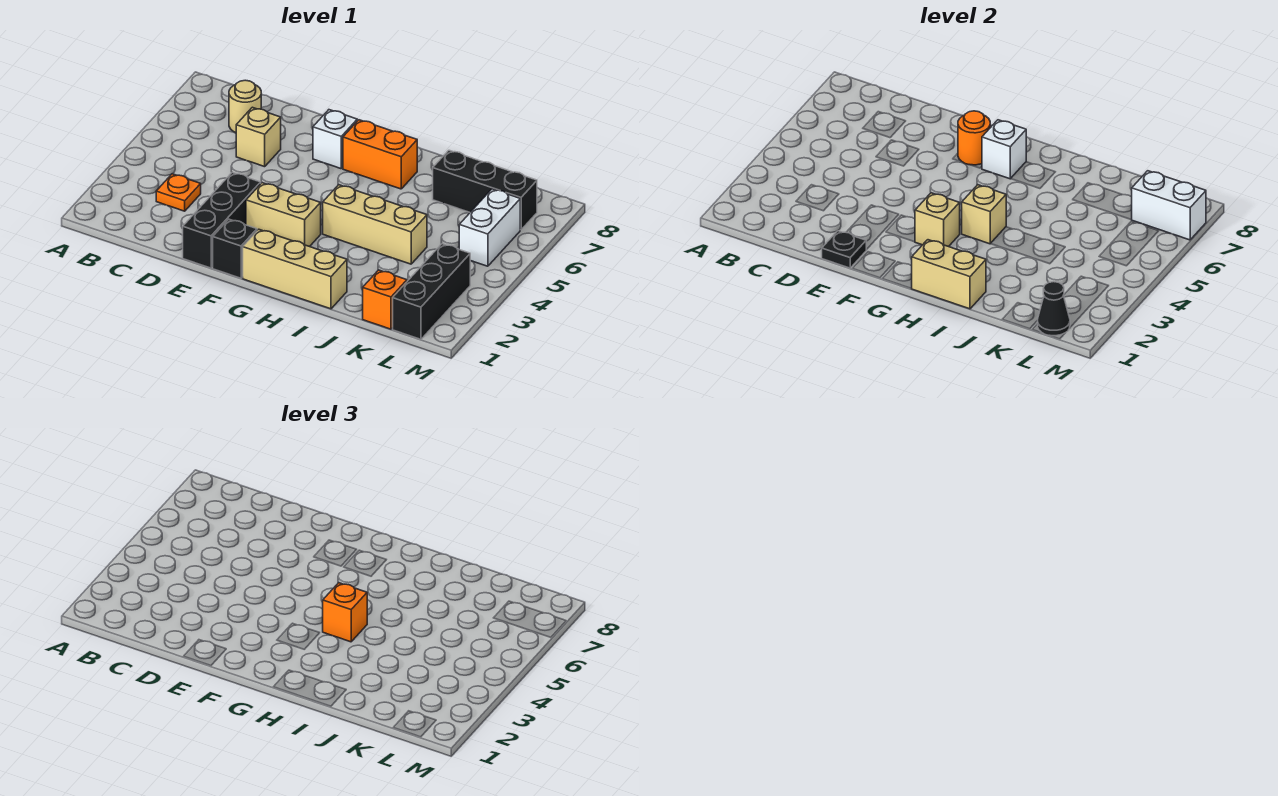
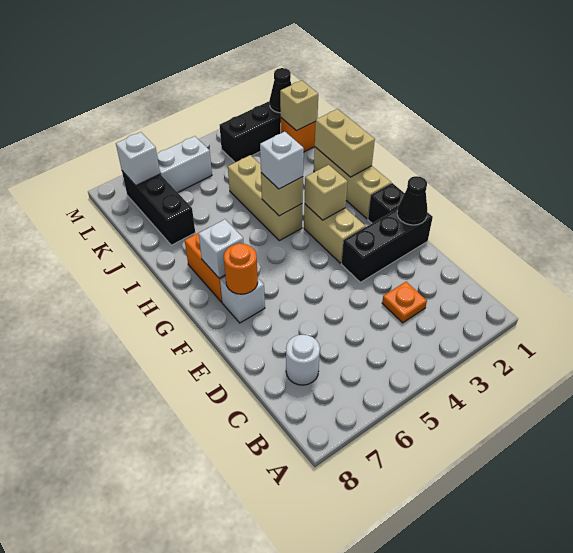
tan 1x1 round brick [229,80,261,133] -> white 1x1 round brick [286,335,320,385]
tan 1x1 brick [236,107,281,167] -> tan 1x1 brick moved to [280,80,318,131]
black 1x1 plate [822,231,866,268] -> black 1x1 cone [397,176,427,225]
orange 1x1 brick [323,583,367,642] -> white 1x1 brick [260,132,304,189]
white 1x2 brick [1132,171,1206,240] -> white 1x1 brick [116,132,160,185]

